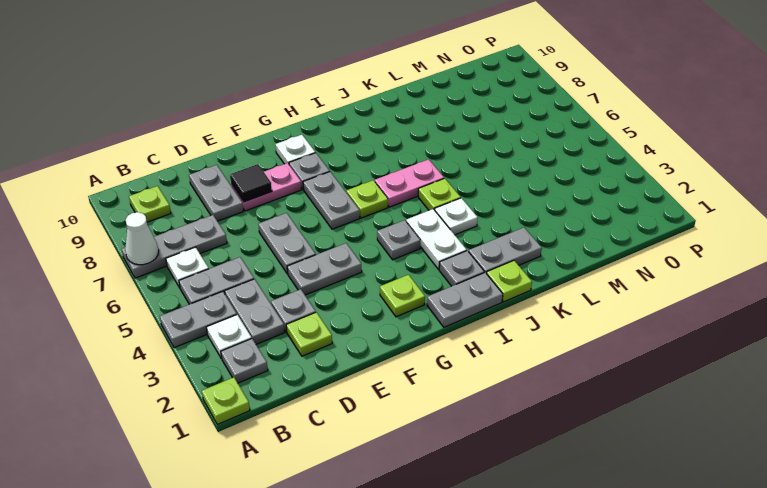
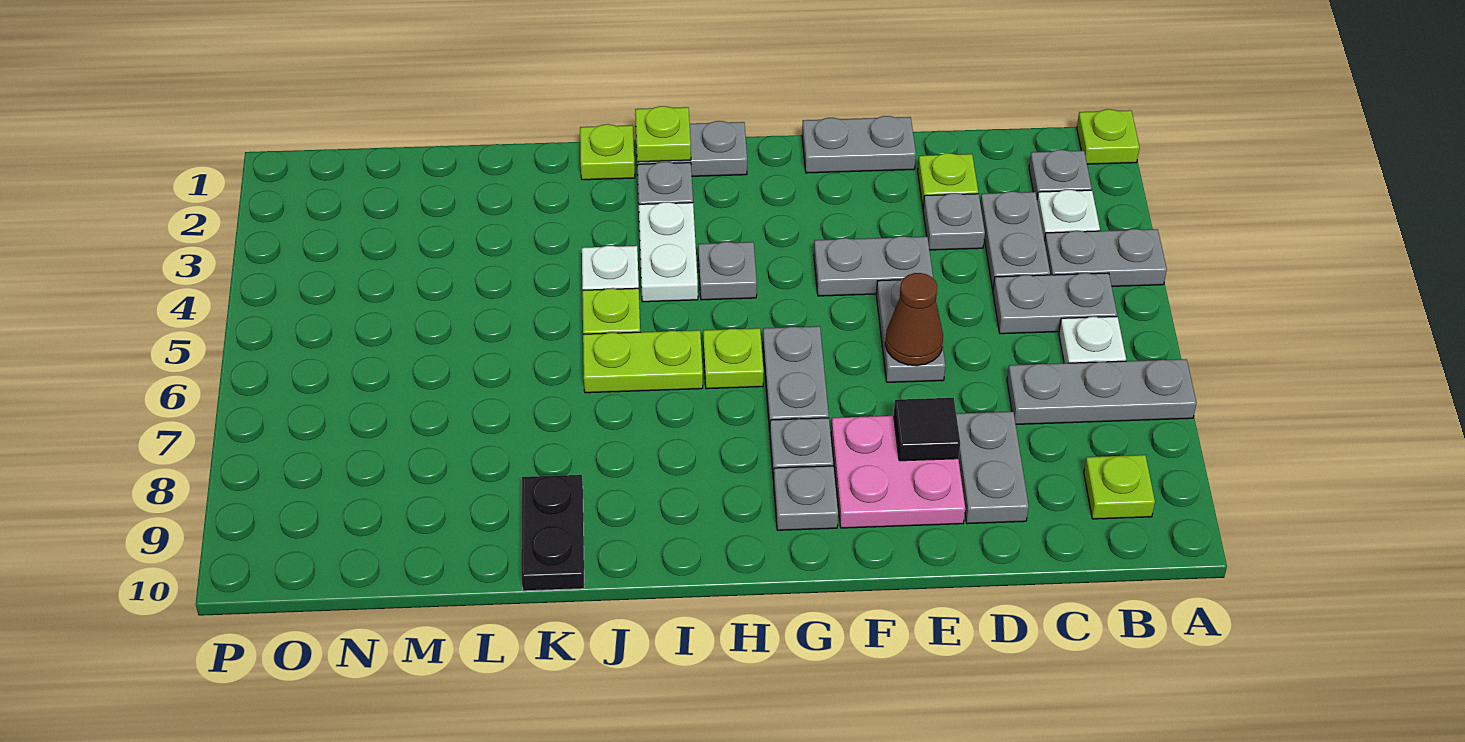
white 1x1 cone [125,212,159,265] -> none
none -> brown 1x1 cone [885,273,943,366]
pink 1x2 plate [231,163,302,211] -> pink 2x2 plate [831,416,965,528]
lime 1x1 plate [380,275,425,317] -> lime 1x1 plate moved to [635,106,691,162]
white 1x1 plate [276,135,315,164] -> grey 1x1 plate [774,466,838,530]
pink 1x2 plate [375,159,444,207] -> lime 1x2 plate [583,330,703,393]
grey 1x2 plate [469,228,542,273] -> grey 1x2 plate moved to [802,116,916,173]
none -> black 1x2 plate [521,475,584,591]

